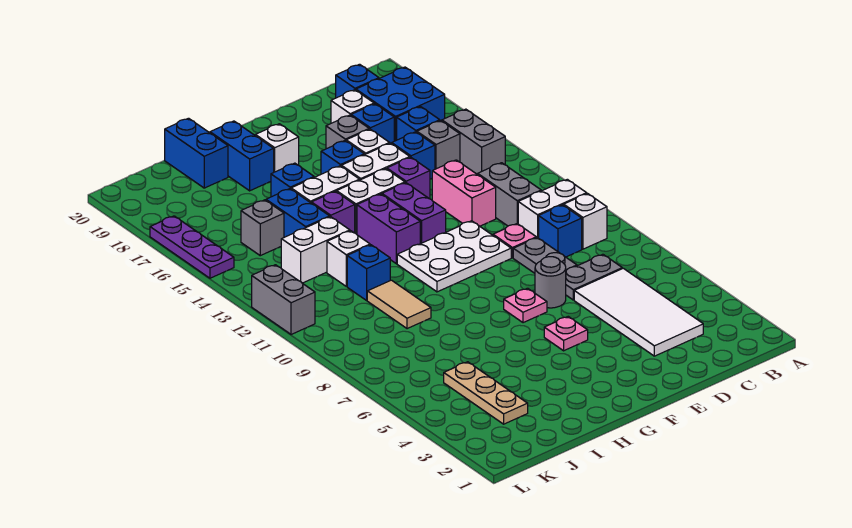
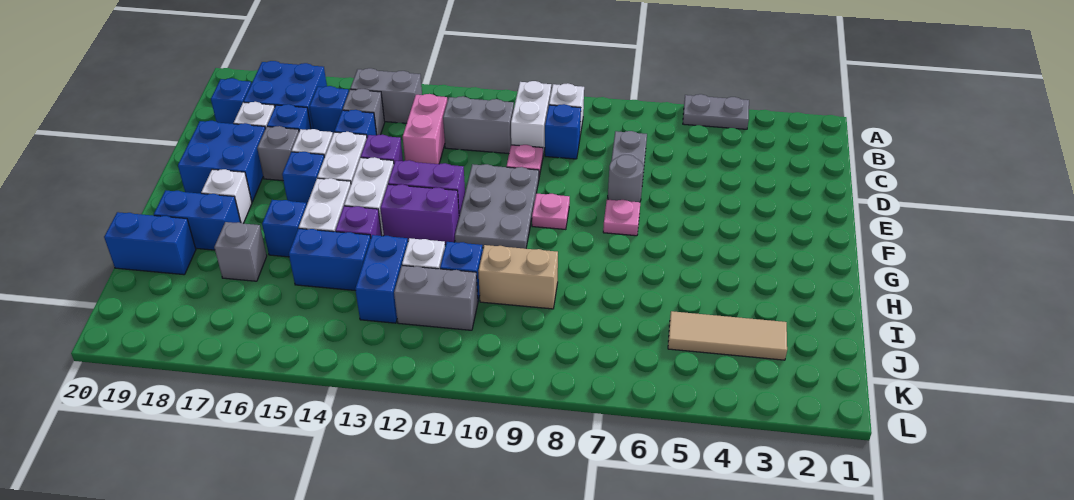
white 2x4 tile [574,268,703,356] -> none
grey 1x2 plate [513,238,577,273] -> grey 1x2 plate moved to [683,94,749,129]
pink 1x2 brick [432,160,496,226] -> pink 1x2 brick turned to [403,94,448,164]
white 2x3 plate [397,221,511,292] -> grey 2x3 plate [455,164,539,249]
none -> blue 2x2 brick [178,121,265,202]
pink 1x1 plate [544,317,588,351] -> pink 1x1 plate moved to [532,193,570,230]
tan 1x2 tile [367,280,431,329] -> tan 1x2 brick [478,245,558,309]
white 1x2 brick [281,217,350,283] -> blue 1x2 brick [355,235,408,323]
tan 1x3 plate [444,362,528,424] -> tan 1x3 tile [668,311,787,360]
grey 1x1 brick [241,200,284,256] -> grey 1x1 brick moved to [214,222,267,281]
grey 1x2 brick [252,265,315,334] -> grey 1x2 brick moved to [394,266,478,330]
purple 1x3 plate [150,216,234,278] -> none

